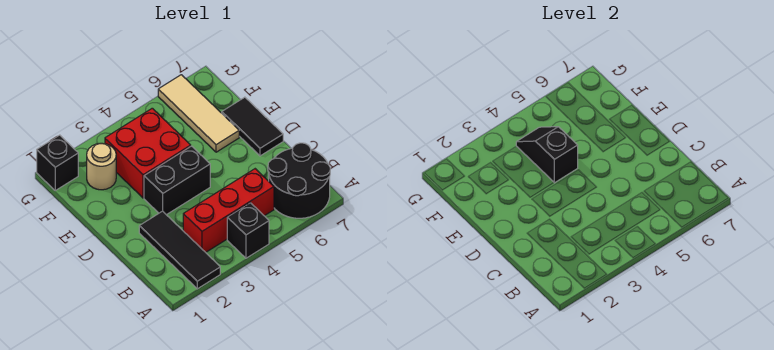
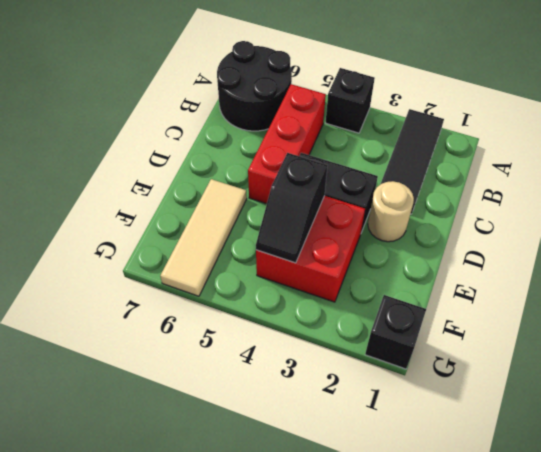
red 1x3 brick [183,169,274,252] -> red 1x3 brick turned to [248,84,326,204]
black 1x2 tile [222,97,283,156] -> none
tan 1x1 round brick [87,143,116,190] -> tan 1x1 round brick moved to [368,181,414,242]

